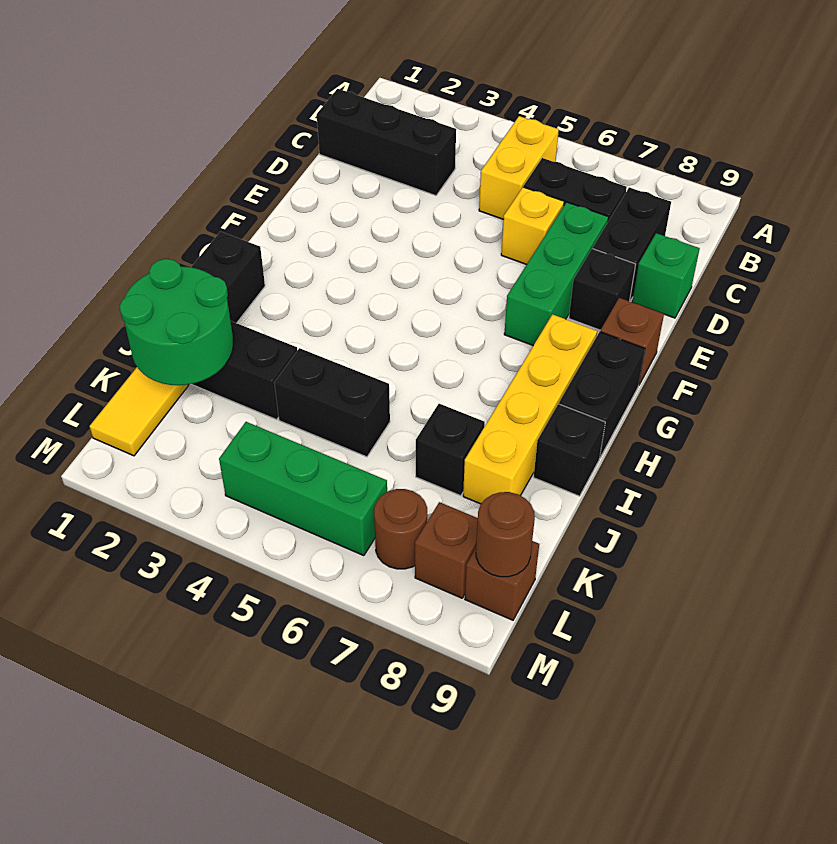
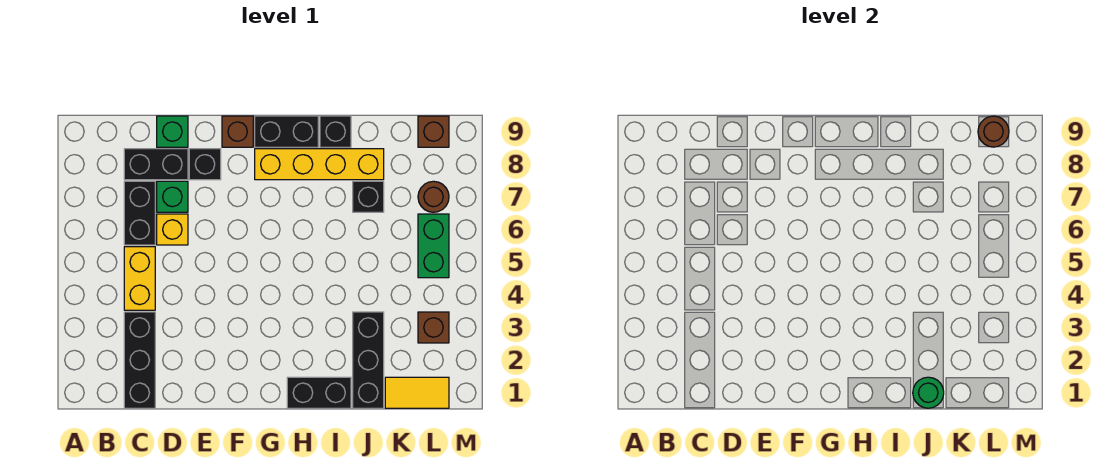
yellow 1x2 brick [479,116,559,220] -> yellow 1x2 brick turned to [124,247,155,310]
green 1x3 brick [504,202,609,346] -> green 1x1 brick [157,181,188,212]
green 2x2 round brick [119,259,233,385] -> green 1x1 round brick [913,377,944,408]
black 1x2 brick [274,348,390,457] -> none
green 1x3 brick [219,422,387,556] -> green 1x2 brick [418,214,449,278]
brown 1x1 brick [415,502,478,598] -> brown 1x1 brick moved to [418,312,449,343]

